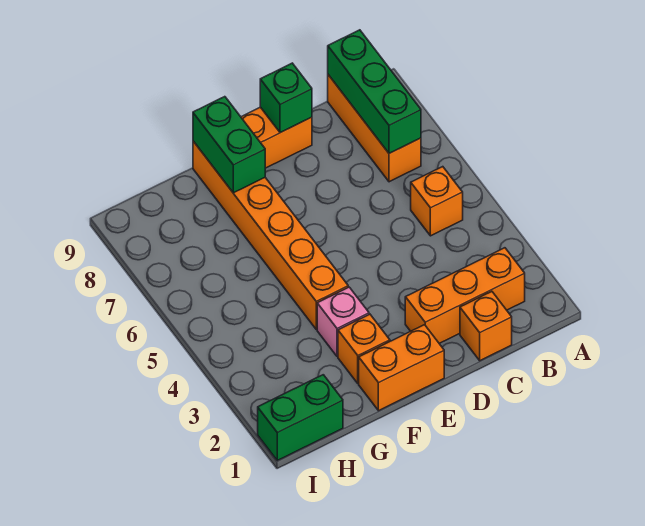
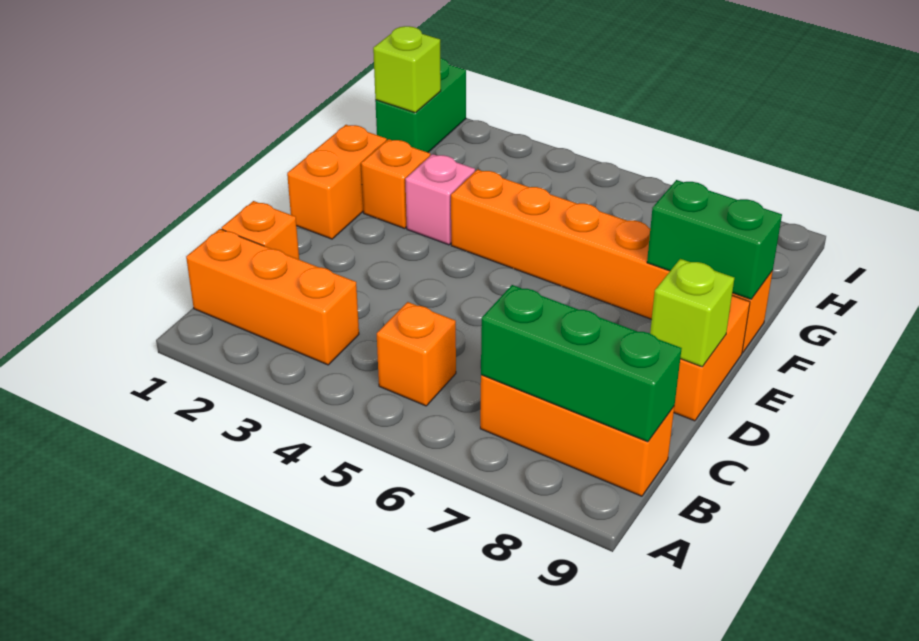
orange 1x3 brick [405,248,525,343] -> orange 1x3 brick turned to [186,229,359,365]
green 1x1 brick [260,63,312,133] -> lime 1x1 brick [650,259,734,367]
none -> lime 1x1 brick [373,26,441,113]

